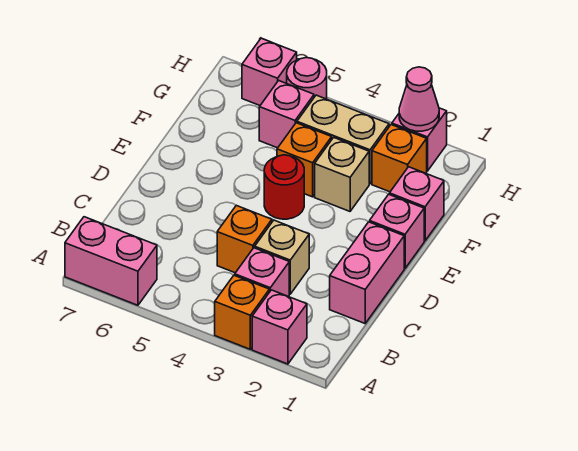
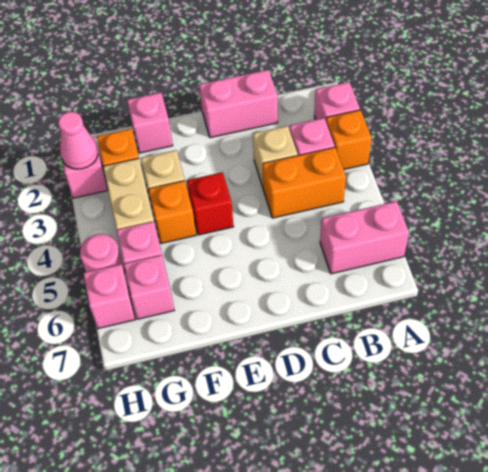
pink 1x2 brick [65,217,157,305] -> pink 1x2 brick turned to [320,201,409,274]
orange 1x1 brick [217,205,272,273] -> orange 1x2 brick [263,147,346,218]
pink 1x1 brick [370,194,424,268] -> pink 1x1 brick moved to [124,255,174,319]
red 1x1 round brick [264,155,304,219] -> red 1x1 brick [187,172,233,235]

